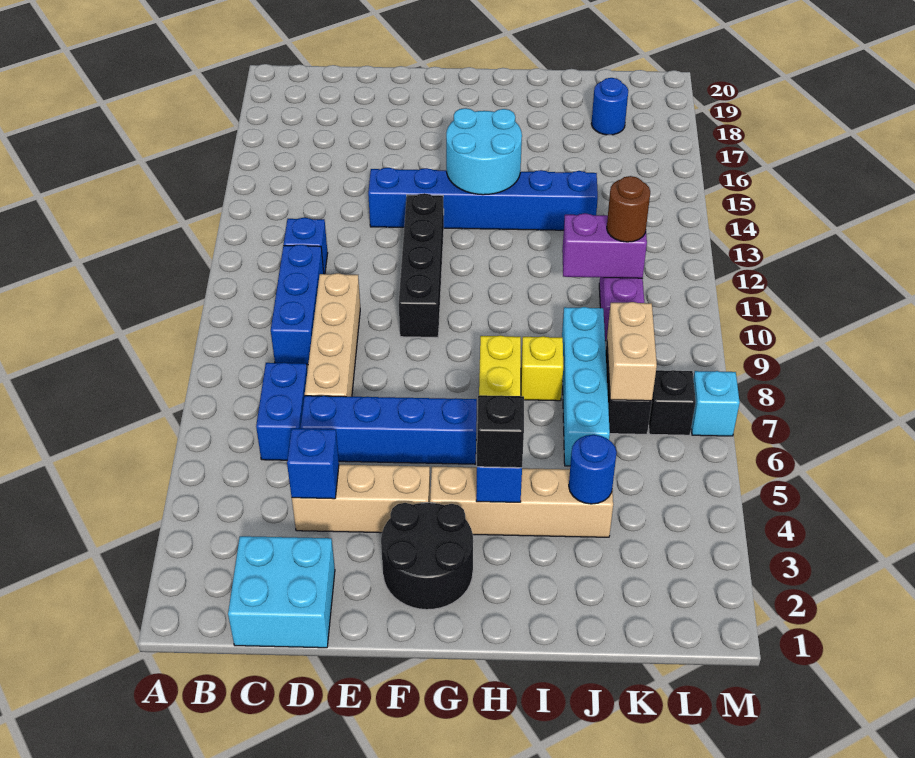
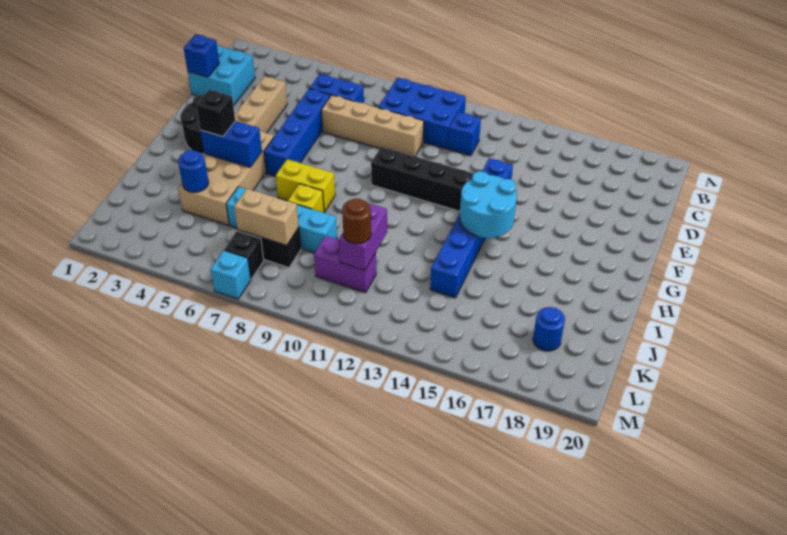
blue 1x3 brick [271,245,324,365] -> blue 2x3 brick [378,78,466,149]
blue 1x1 brick [287,429,339,499] -> blue 1x1 brick moved to [184,34,219,77]
tan 1x4 brick [430,467,613,537] -> tan 2x4 brick [178,131,274,225]

